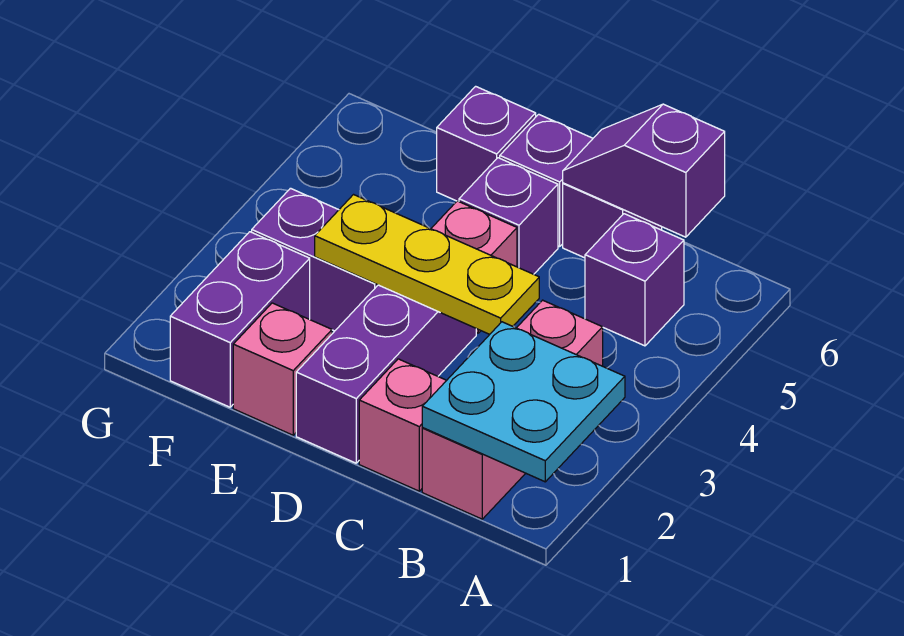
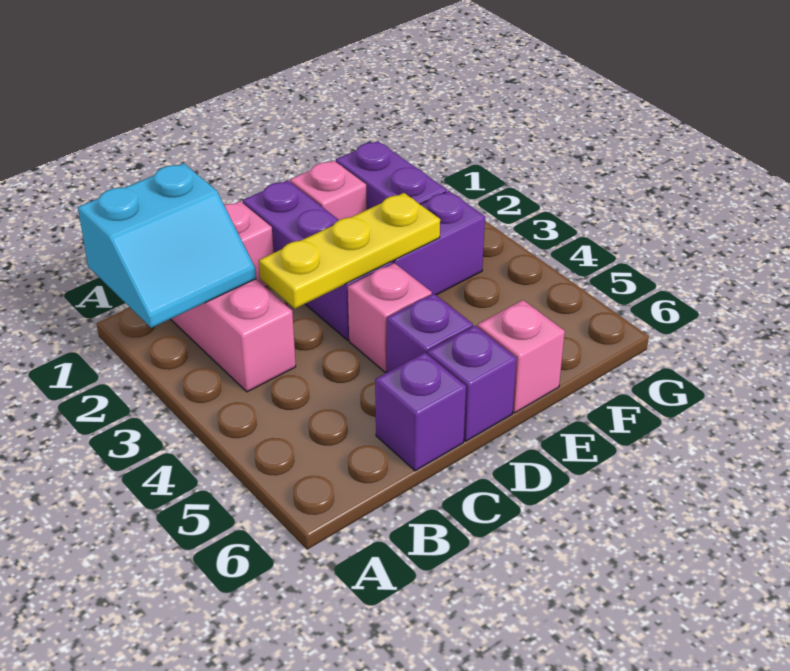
cyan 2x2 plate [422,322,625,482] -> cyan 2x2 slope [78,163,256,328]
purple 1x1 brick [585,214,684,346] -> none
purple 1x2 slope [563,104,725,237] -> none
purple 1x1 brick [437,86,536,201] -> pink 1x1 brick [477,300,565,413]

